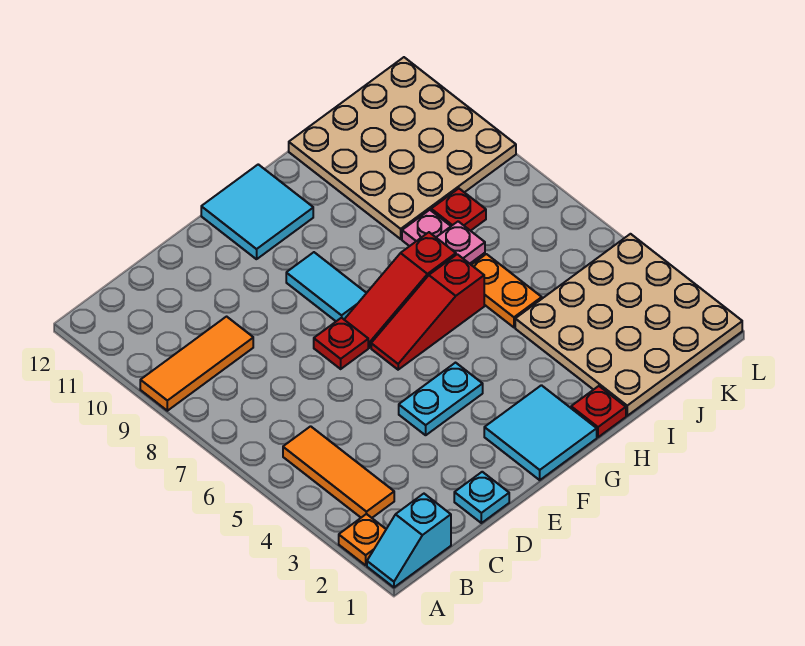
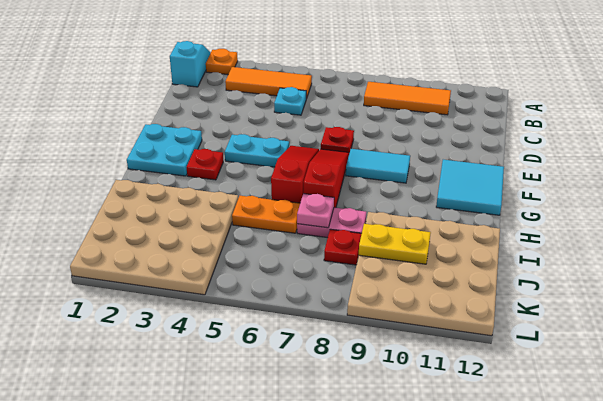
orange 1x3 tile [140,317,253,411] -> orange 1x3 tile turned to [364,82,451,115]
cyan 1x1 plate [454,472,509,523] -> cyan 1x1 plate moved to [274,87,306,115]
cyan 1x2 plate [399,363,483,435] -> cyan 1x2 plate turned to [225,134,289,167]
cyan 2x2 tile [484,385,597,480] -> cyan 2x2 plate [127,124,202,176]
red 1x1 plate [571,386,626,437] -> red 1x1 plate moved to [187,149,223,180]
none -> yellow 1x2 plate [359,224,431,264]

